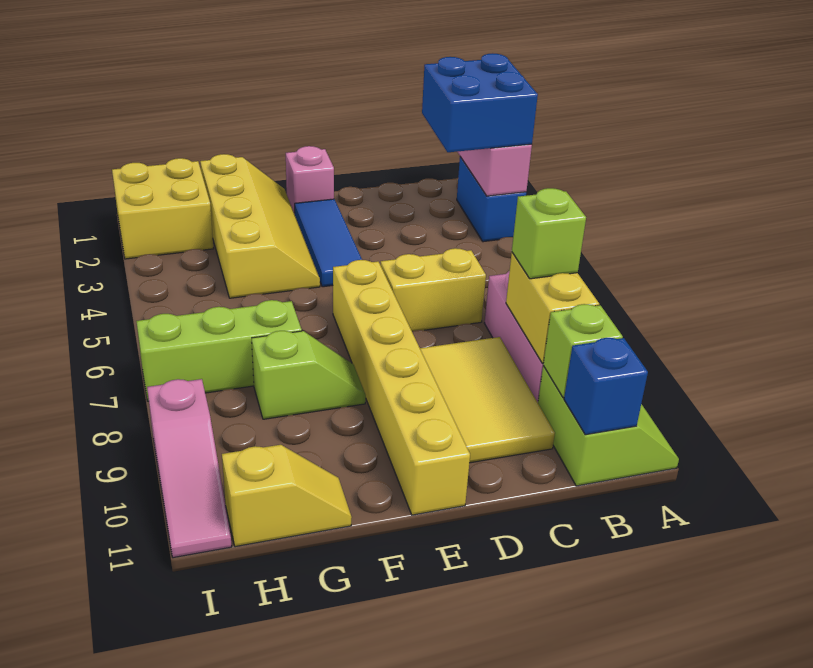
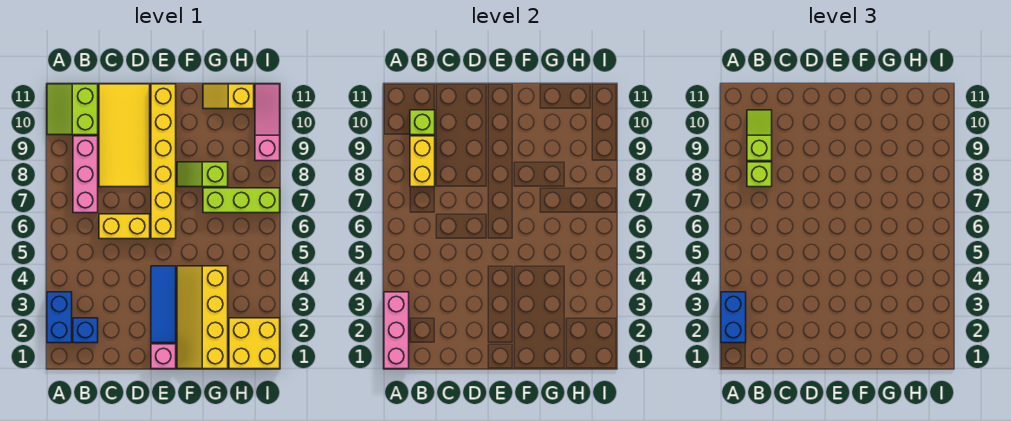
blue 2x2 brick [422,53,538,152] -> blue 1x2 brick [721,292,746,343]
none -> lime 1x2 slope [747,110,772,161]
blue 1x1 brick [564,338,648,435] -> blue 1x1 brick moved to [73,318,98,343]
yellow 2x3 tile [420,337,555,463] -> yellow 2x4 tile [99,84,150,187]

